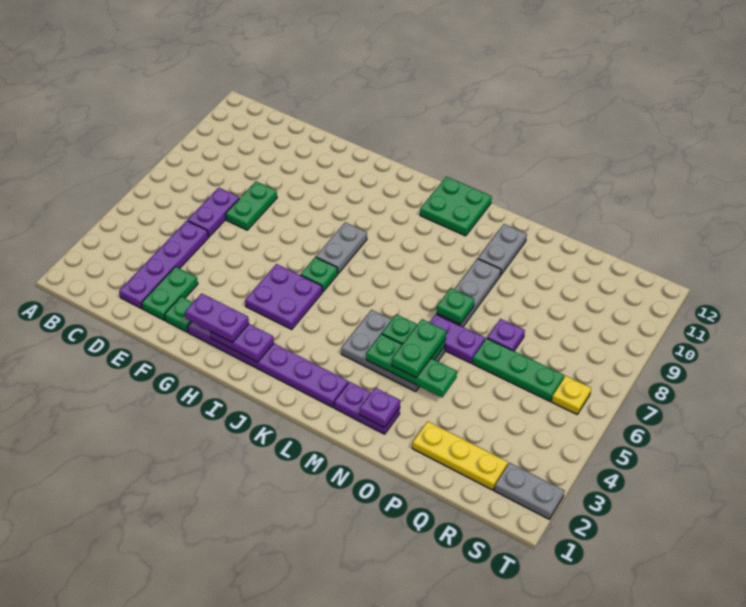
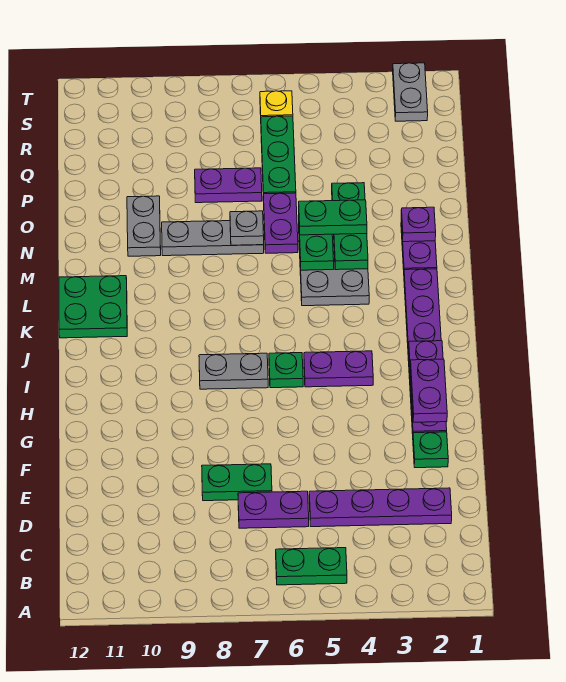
green 1x2 plate [142,267,198,320] -> green 1x2 plate moved to [276,548,347,585]
purple 2x2 plate [245,264,322,329] -> purple 1x2 plate [304,351,373,387]
green 1x1 plate [437,288,474,324] -> grey 1x1 plate [230,211,264,245]
grey 1x2 plate [478,224,527,275] -> grey 1x2 plate turned to [127,196,161,256]
yellow 1x3 plate [412,421,508,490] -> none
purple 1x1 plate [487,319,525,351] -> purple 1x2 plate [195,168,262,203]

